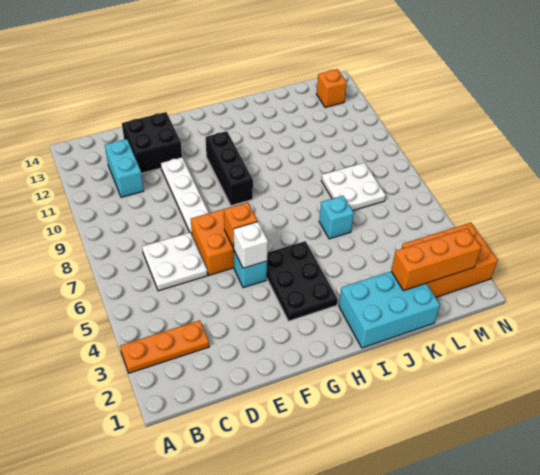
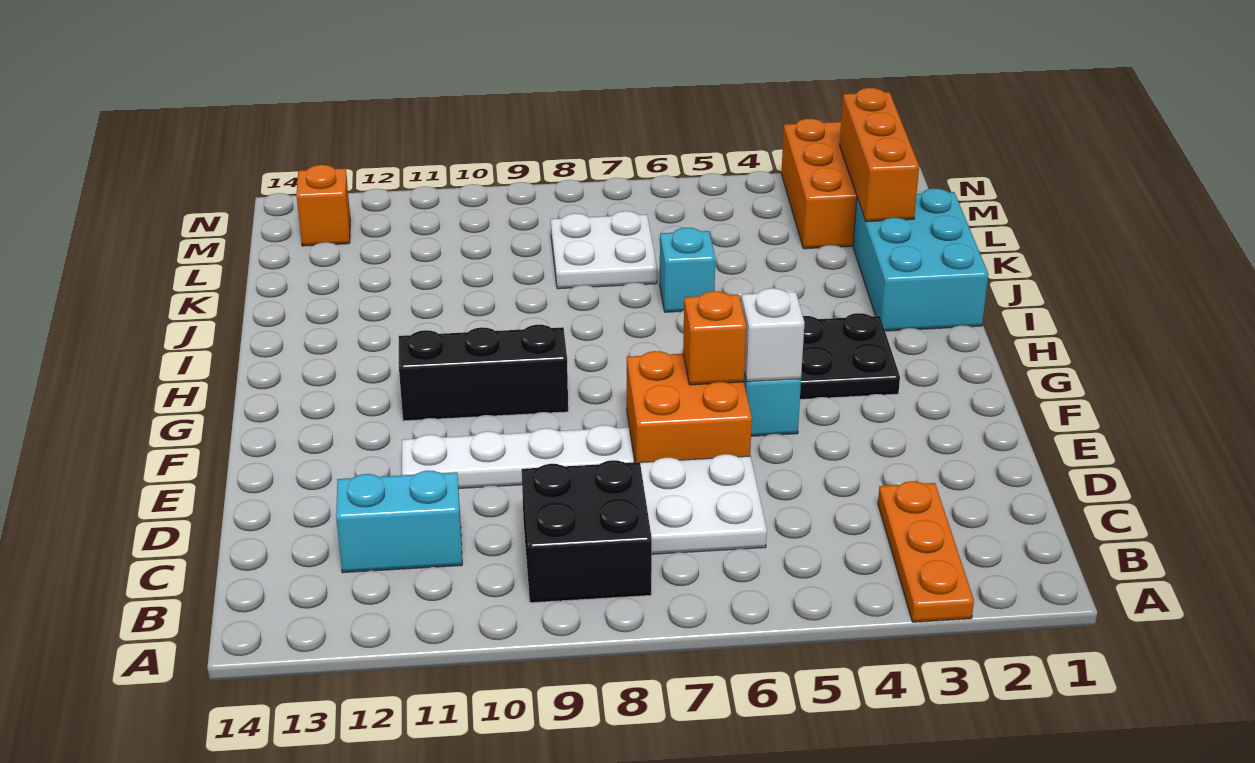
black 2x2 brick [122,112,182,173] -> black 2x2 brick moved to [522,460,652,603]

